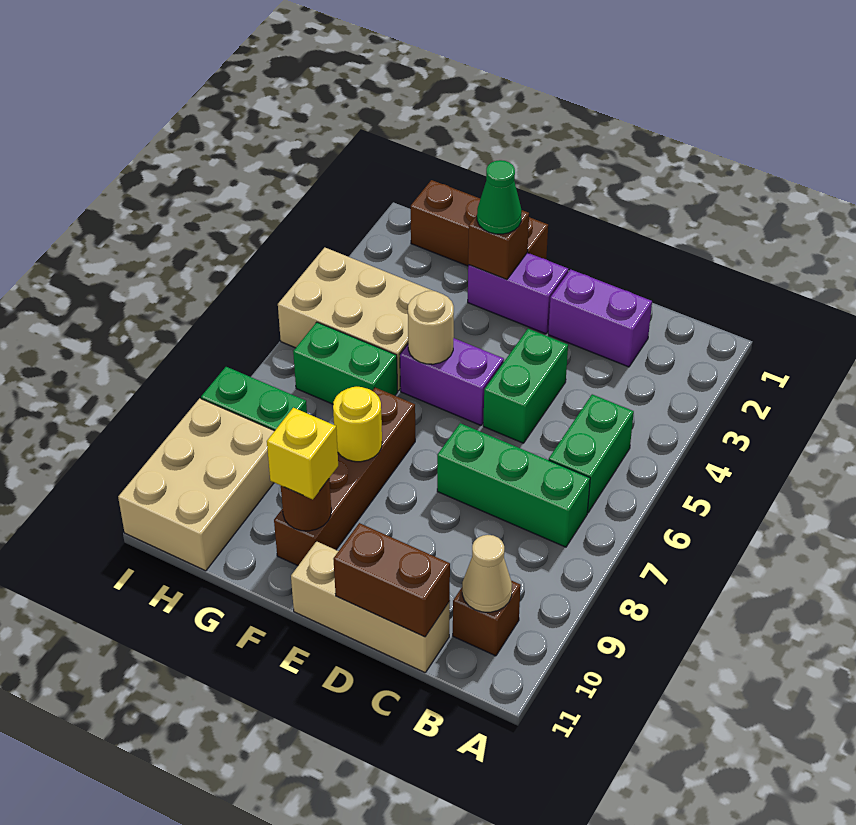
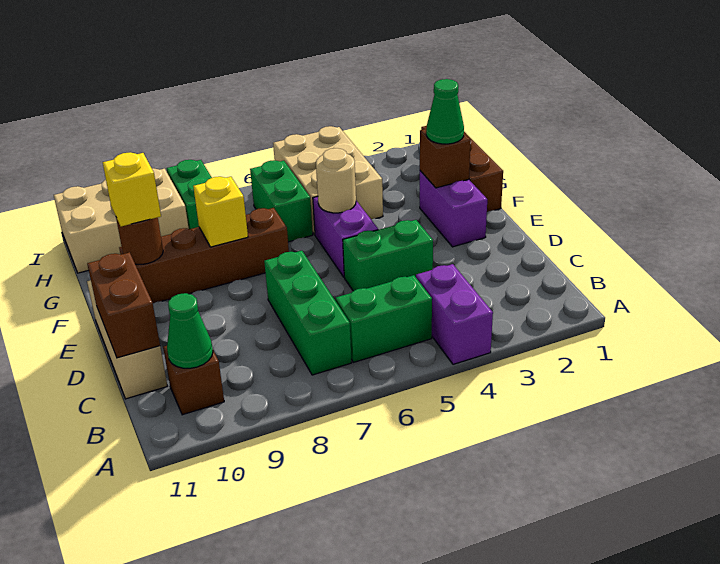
tan 1x1 cone [462,535,512,612] -> green 1x1 cone [167,293,213,368]
purple 1x2 brick [548,269,652,367] -> purple 1x2 brick moved to [416,264,493,364]
yellow 1x1 round brick [333,387,382,462] -> yellow 1x1 brick [193,177,248,247]

